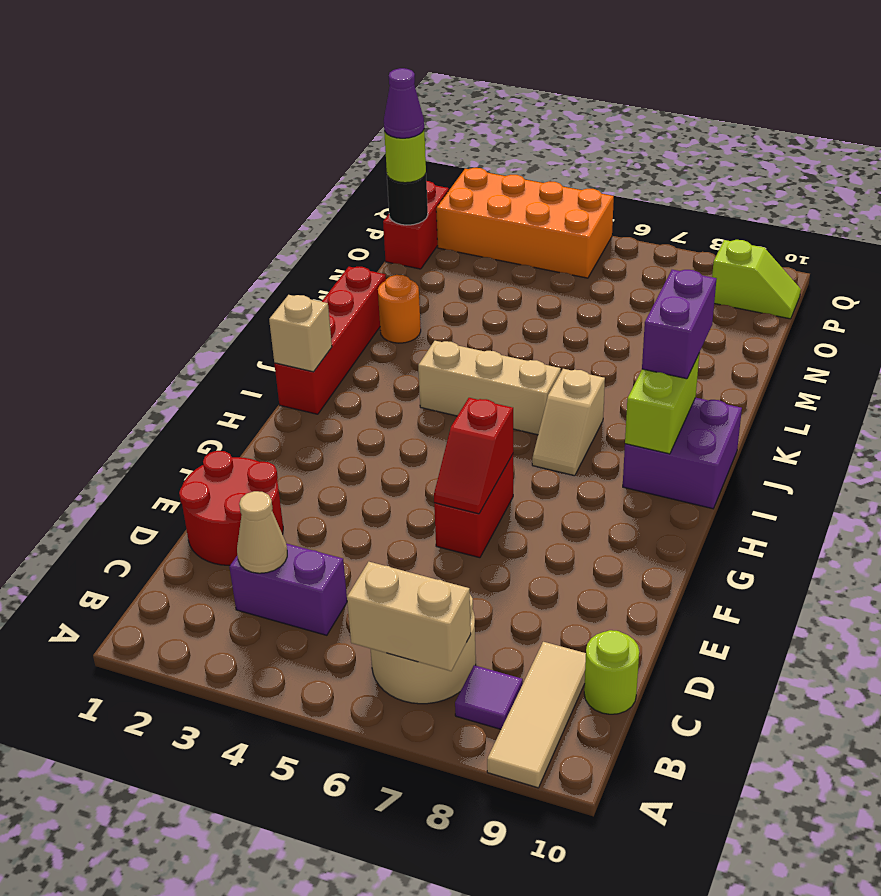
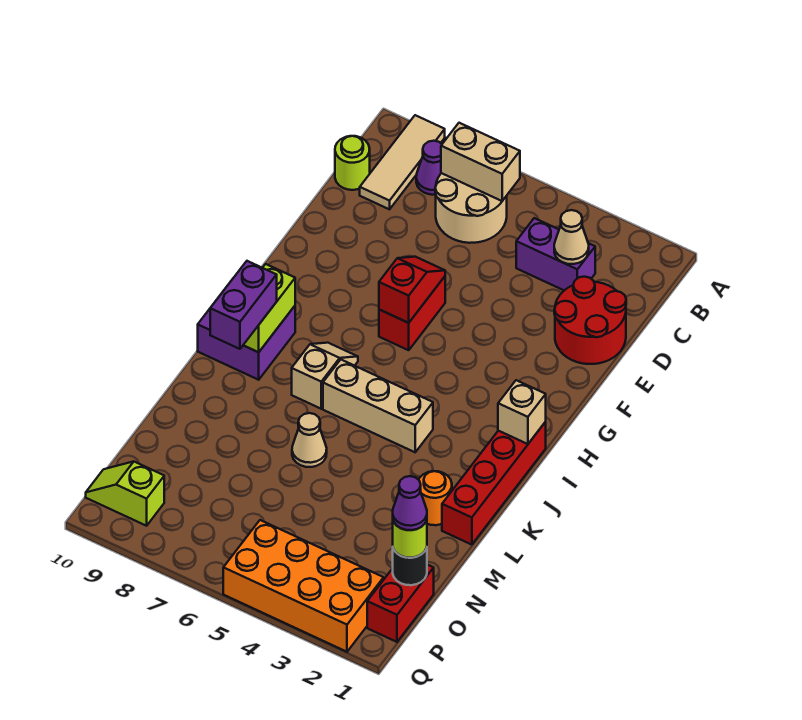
purple 1x1 tile [455,665,523,729] -> purple 1x1 cone [416,141,442,195]
none -> tan 1x1 cone [292,413,327,467]

